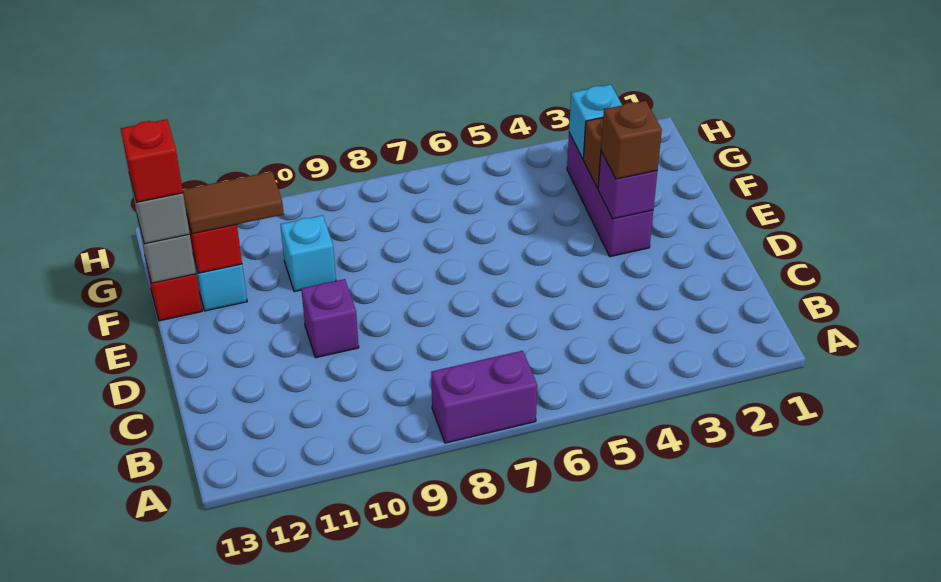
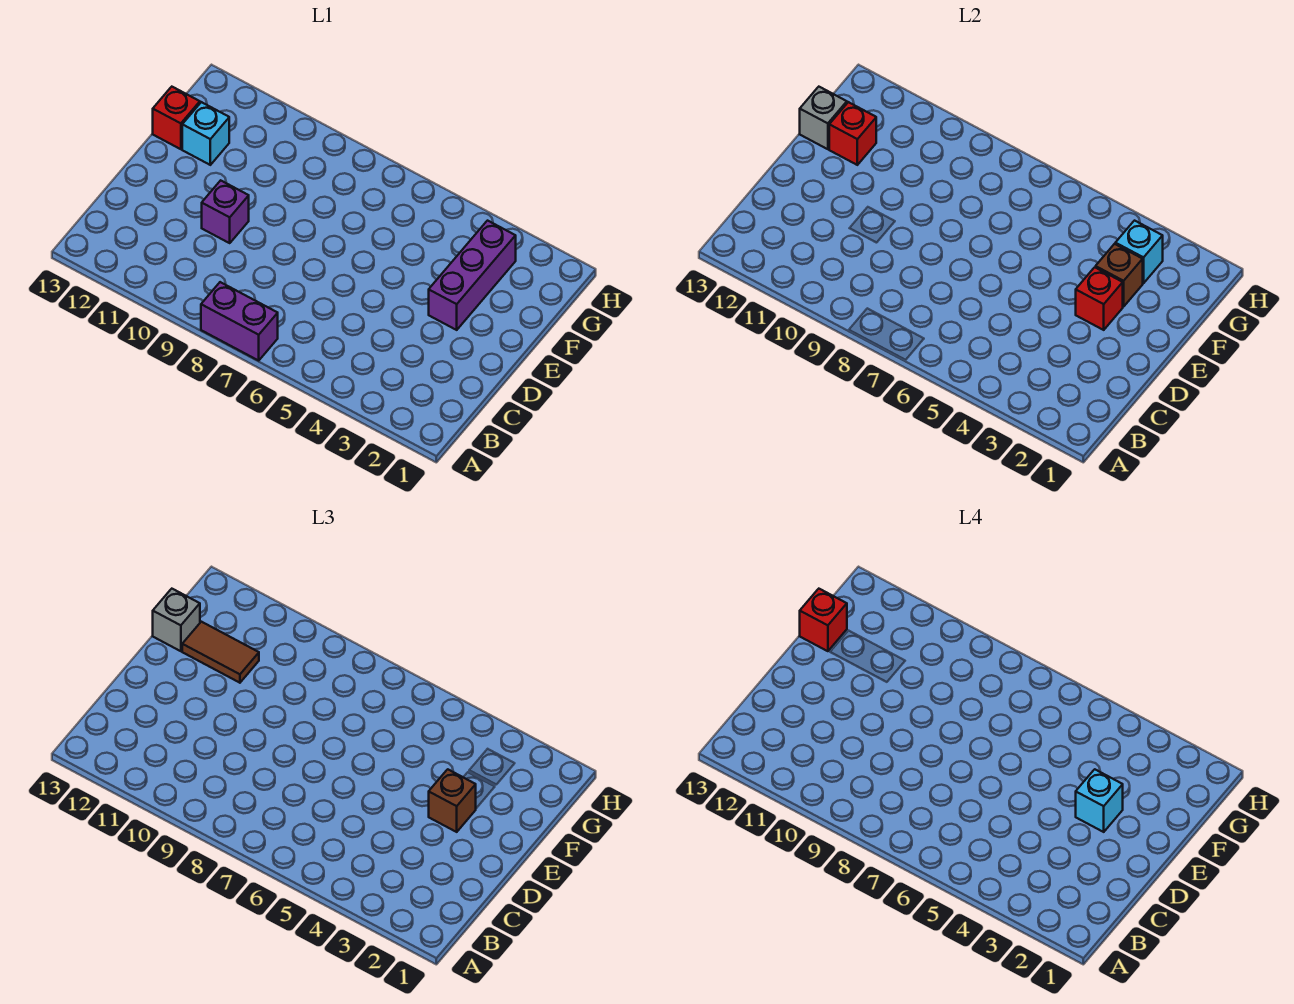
purple 1x1 brick [598,152,657,219] -> red 1x1 brick [1076,267,1123,330]
cyan 1x1 brick [280,215,336,292] -> cyan 1x1 brick moved to [1076,769,1123,832]

